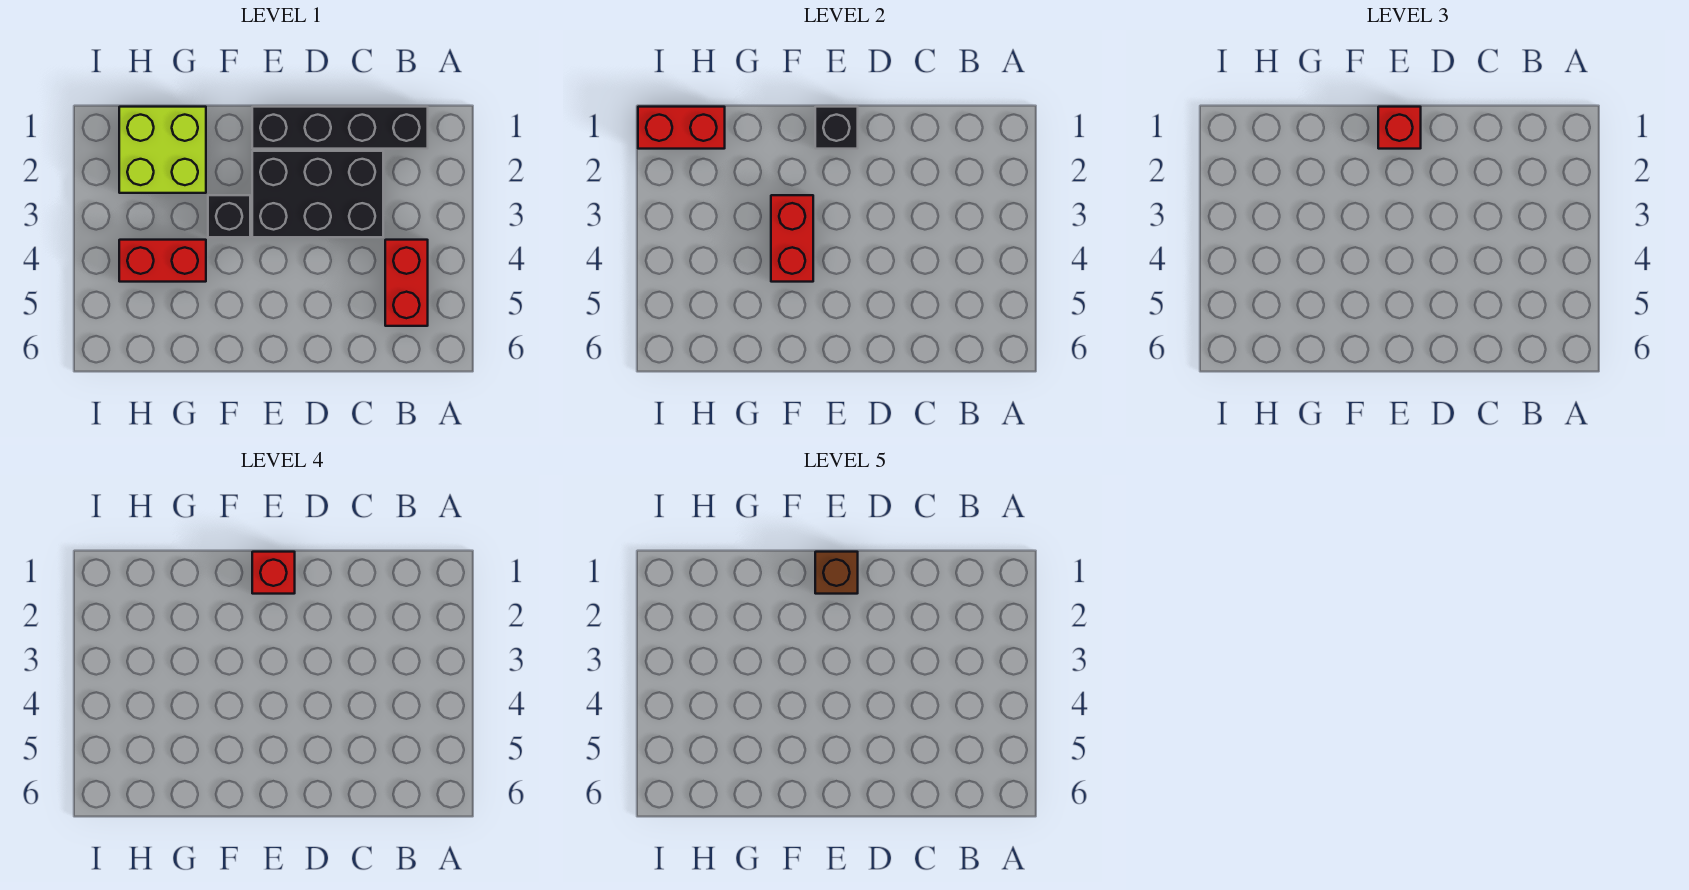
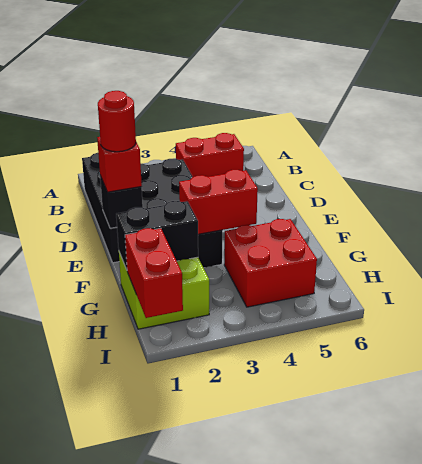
red 1x1 brick [252,552,295,594] -> red 1x1 round brick [98,91,136,152]
brown 1x1 brick [815,552,858,594] -> none
none -> black 1x2 brick [116,201,198,270]
red 1x2 brick [119,240,206,282] -> red 2x2 brick [224,219,317,307]

